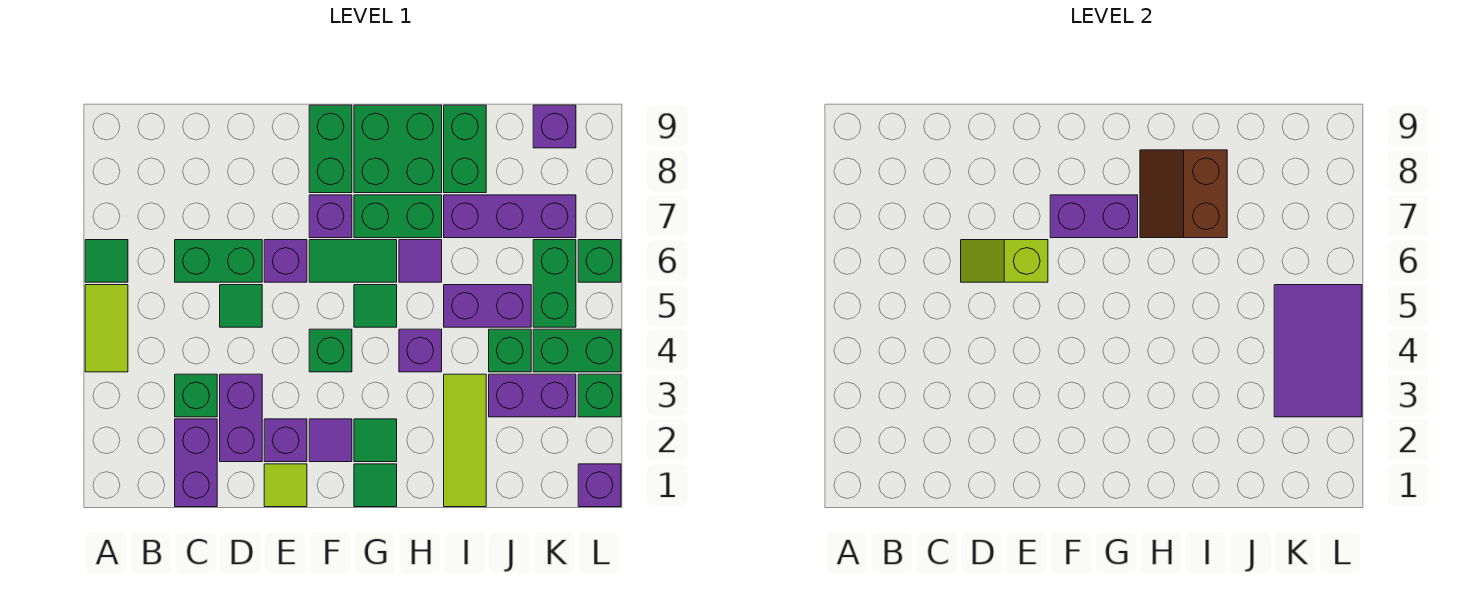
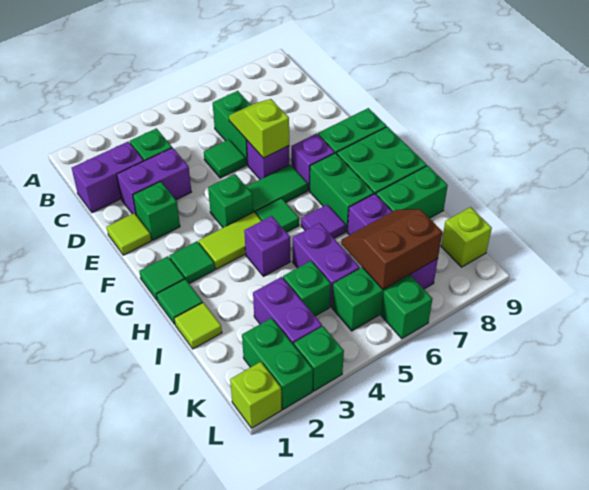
lime 1x2 tile [85,285,128,372] -> lime 1x2 tile moved to [199,212,261,269]
green 1x1 tile [85,240,128,282] -> green 1x1 tile moved to [157,279,203,324]
purple 1x1 brick [264,419,307,462] -> green 1x1 brick [133,181,180,240]
purple 1x1 tile [309,419,352,462] -> none
green 1x2 tile [309,240,397,282] -> green 1x2 tile turned to [246,165,308,212]
purple 1x2 brick [1050,195,1138,238] -> none
brown 2x2 slope [1140,150,1227,238] -> brown 2x2 slope moved to [341,209,442,289]
lime 1x3 tile [444,374,486,507] -> lime 1x1 tile [174,302,222,349]
purple 2x3 tile [1274,285,1362,417] -> none
green 1x2 brick [533,329,621,372] -> green 1x2 brick moved to [242,318,313,409]
purple 1x1 brick [533,105,576,148] -> lime 1x1 brick [441,207,492,267]
purple 1x1 brick [578,464,621,507] -> lime 1x1 brick [230,362,282,428]

